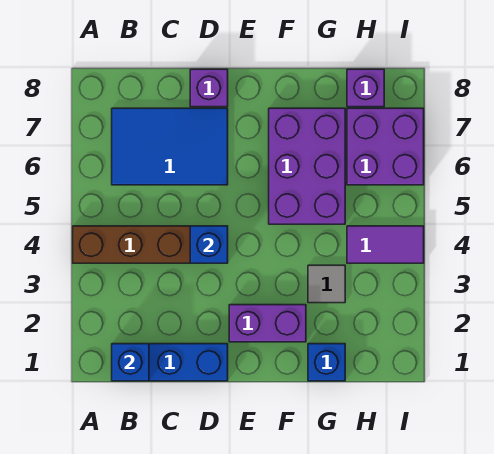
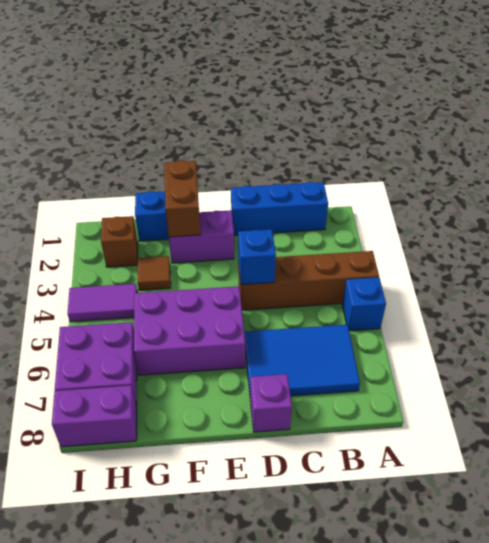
blue 1x1 brick [112,344,149,381] -> blue 1x1 brick moved to [342,277,386,331]
none -> brown 1x2 brick [164,161,201,237]
purple 2x3 brick [269,108,345,224] -> purple 2x3 brick turned to [134,286,245,375]
grey 1x1 tile [308,265,345,303] -> brown 1x1 tile [138,256,171,290]
none -> brown 1x1 brick [101,216,138,267]
purple 1x1 brick [347,69,384,107] -> purple 1x2 brick [52,385,137,447]

